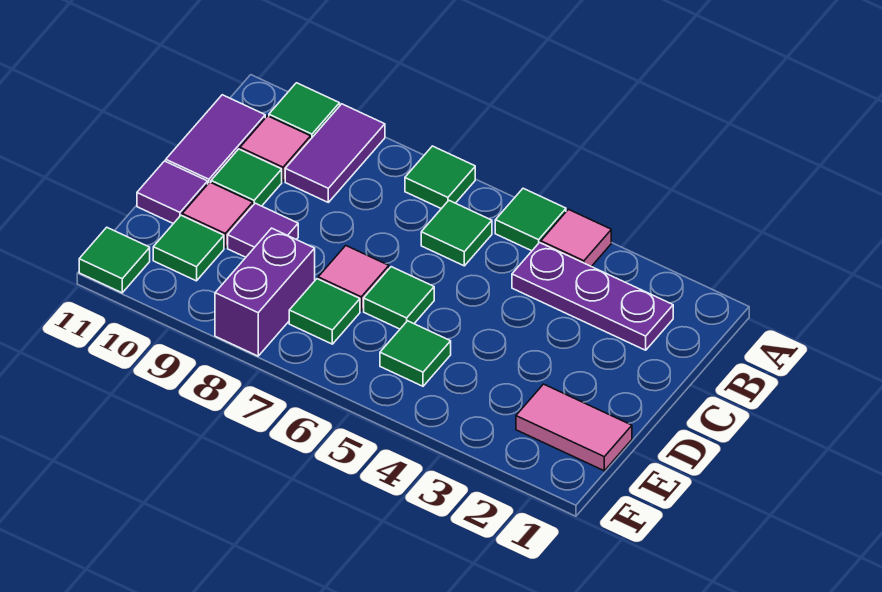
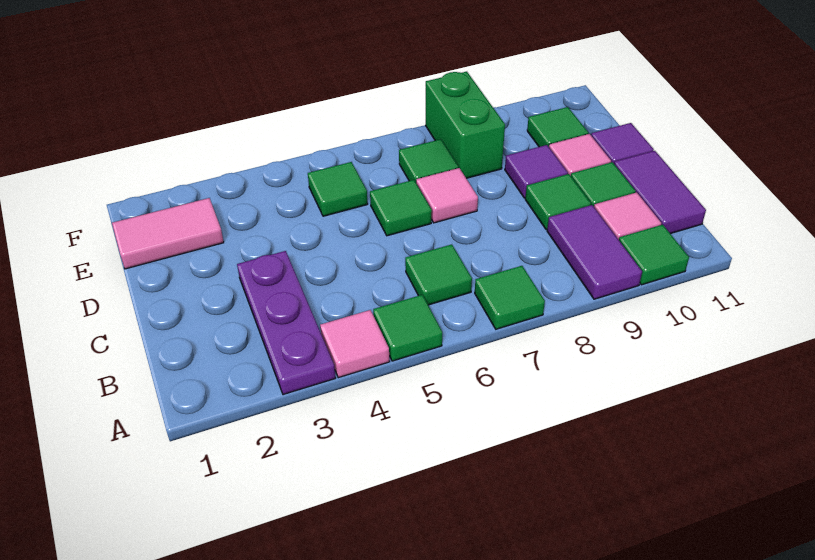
purple 1x3 plate [512,243,673,350] -> purple 1x3 plate turned to [237,251,335,395]
purple 1x2 brick [215,228,315,356] -> green 1x2 brick [426,72,505,178]
green 1x1 tile [79,227,150,293] -> green 1x1 tile moved to [525,174,591,230]

